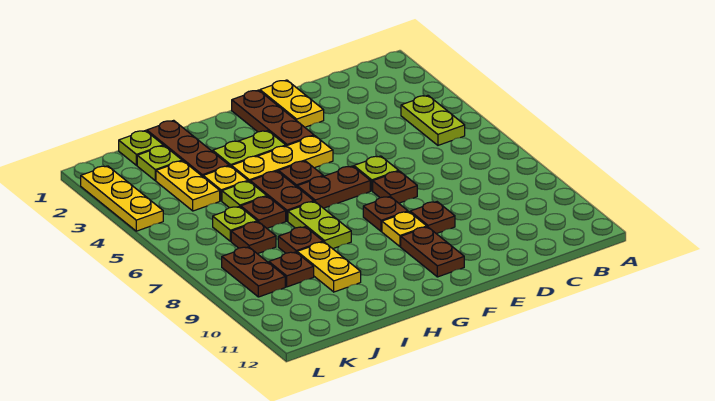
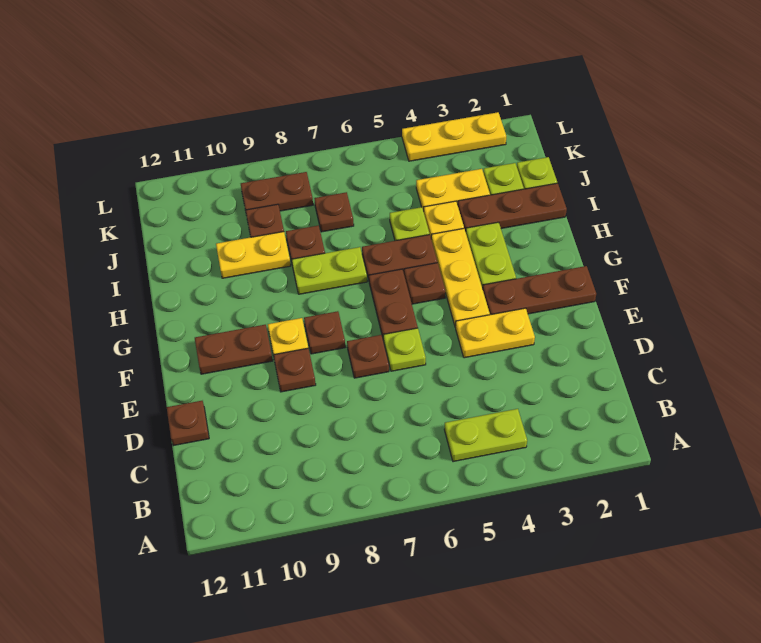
yellow 1x2 plate [260,80,324,127] -> yellow 1x2 plate moved to [456,308,535,358]
brown 1x1 plate [241,196,286,228] -> brown 1x1 plate moved to [167,401,209,446]
lime 1x1 plate [213,206,257,241] -> none

